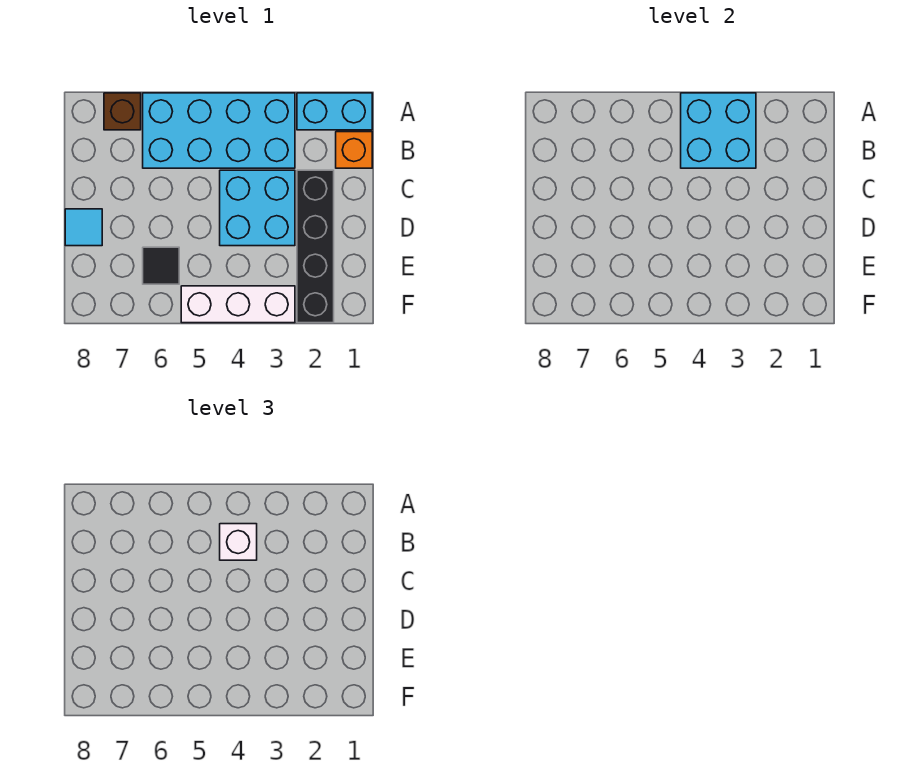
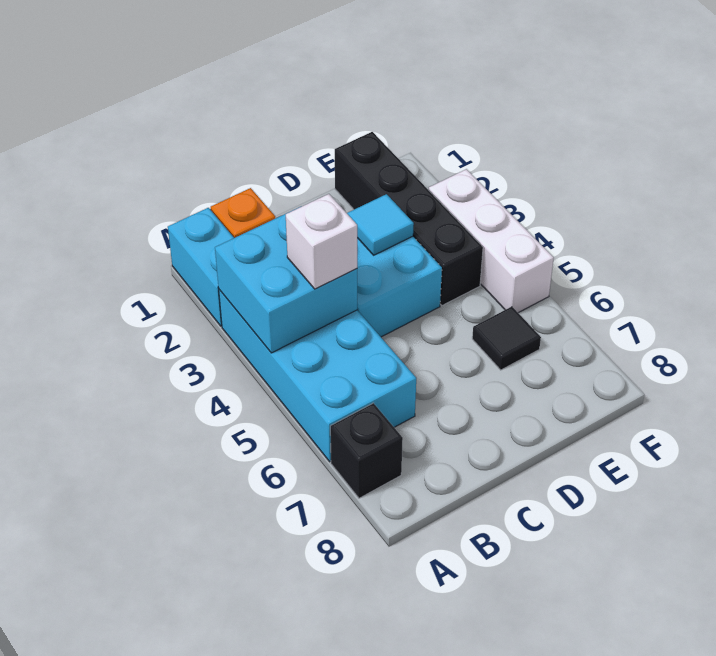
brown 1x1 brick [104,93,141,130] -> black 1x1 brick [330,403,403,498]
black 1x4 brick [297,170,334,323] -> black 1x4 brick turned to [335,132,483,306]
cyan 1x1 tile [65,209,102,246] -> cyan 1x1 tile moved to [347,194,414,255]

